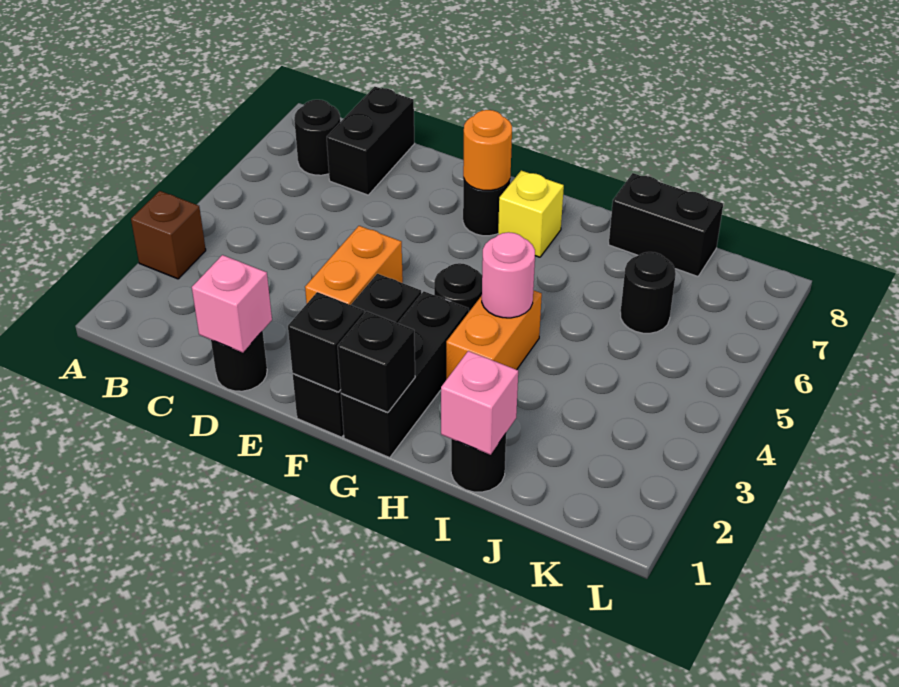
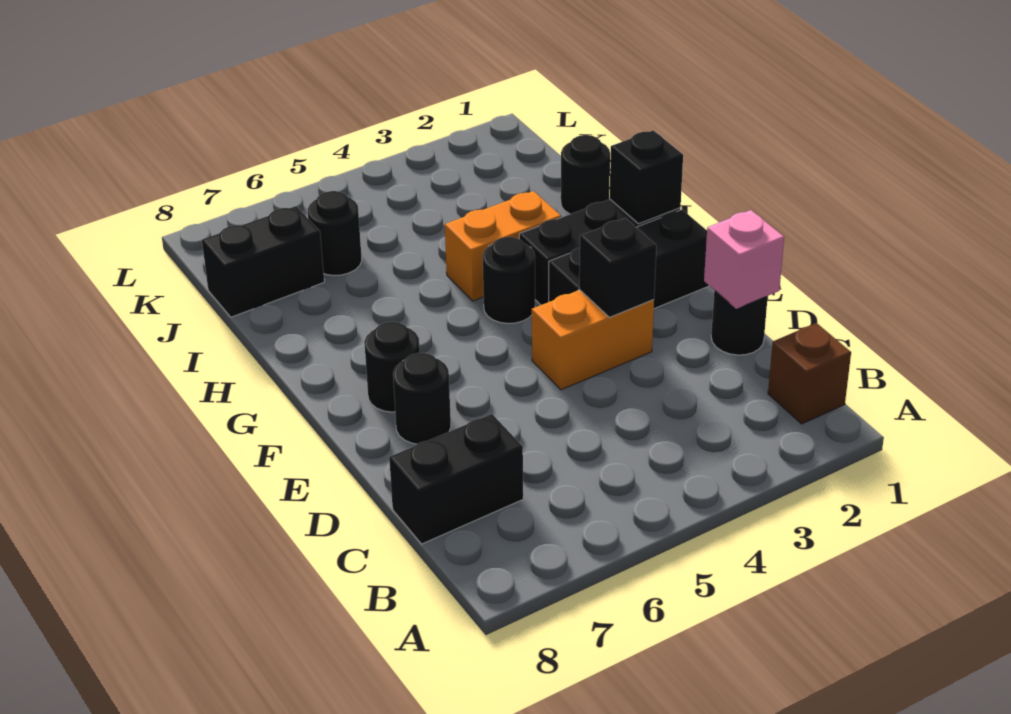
brown 1x1 brick [131,191,206,279] -> brown 1x1 brick moved to [768,323,851,424]
black 1x1 round brick [294,100,340,175] -> black 1x1 round brick moved to [393,353,451,444]
black 1x1 brick [288,292,364,392] -> black 1x1 brick moved to [579,218,656,317]
orange 1x1 round brick [463,110,512,190] -> none
yellow 1x1 brick [498,170,564,257] -> none
pink 1x1 round brick [482,232,535,318] -> none
pink 1x1 brick [441,351,518,455] -> none
black 1x2 brick [609,173,723,276] -> black 1x2 brick turned to [202,206,324,317]

